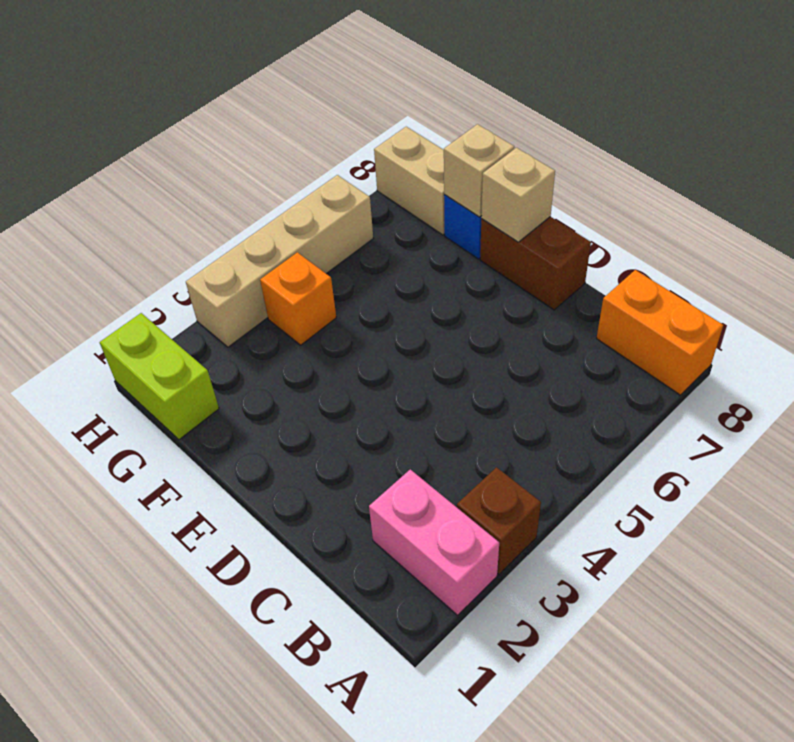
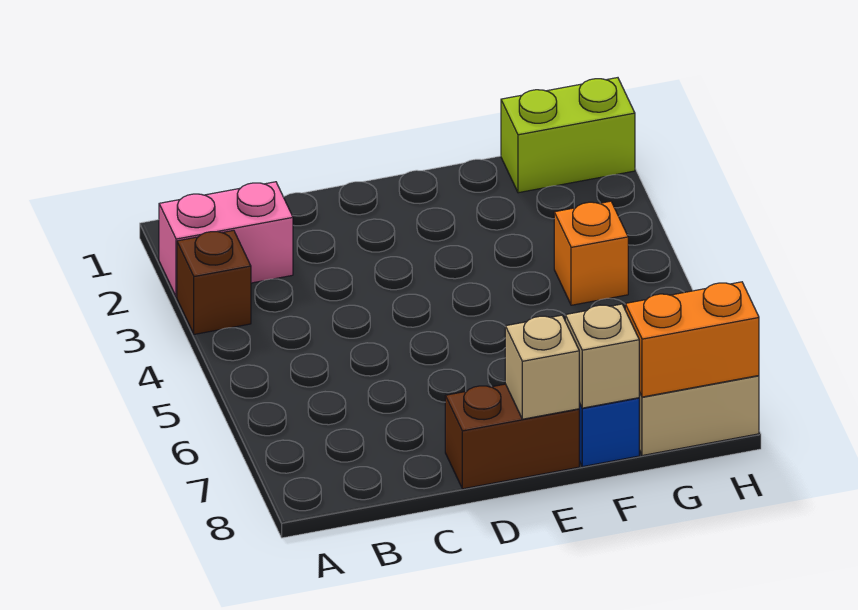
orange 1x2 brick [597,270,723,395] -> orange 1x2 brick moved to [625,282,759,397]
tan 1x4 brick [186,175,373,347] -> none

